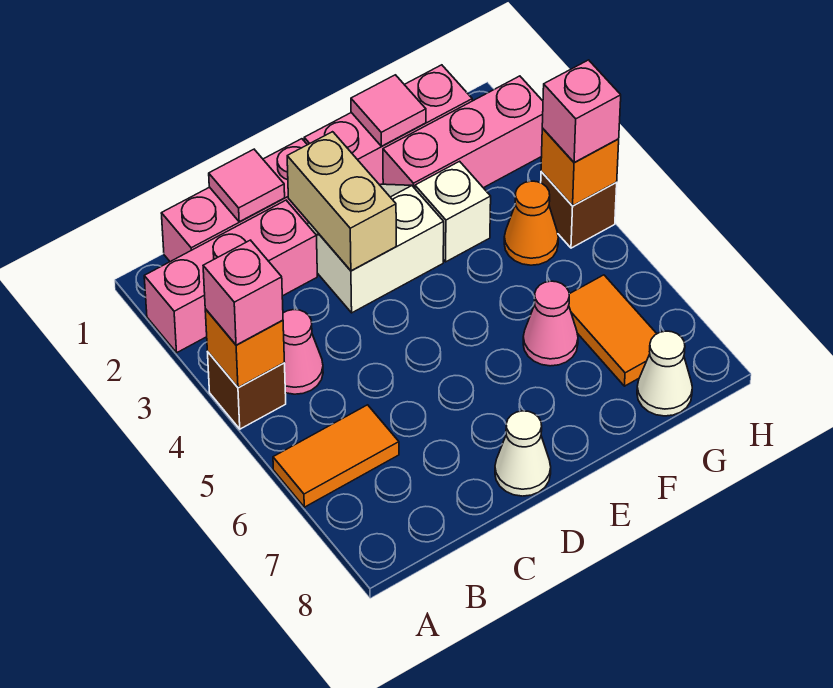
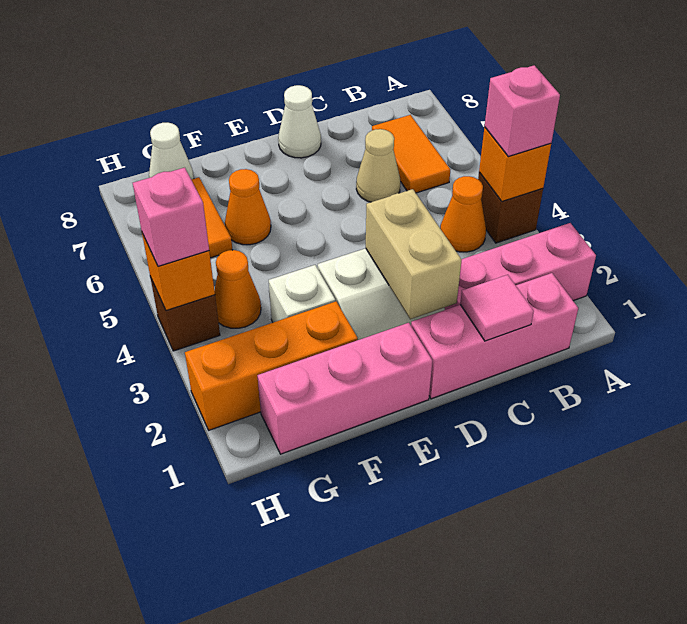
orange 1x2 tile [273,405,399,507] -> orange 1x2 tile turned to [372,115,450,193]
pink 1x1 cone [283,310,323,394] -> orange 1x1 cone [440,176,486,252]
none -> tan 1x1 cone [356,129,400,202]
pink 1x1 tile [351,75,426,146] -> none
pink 1x3 brick [383,76,543,188] -> orange 1x3 brick [185,301,358,430]
pink 1x1 cone [523,281,578,366] -> orange 1x1 cone [225,169,271,245]

